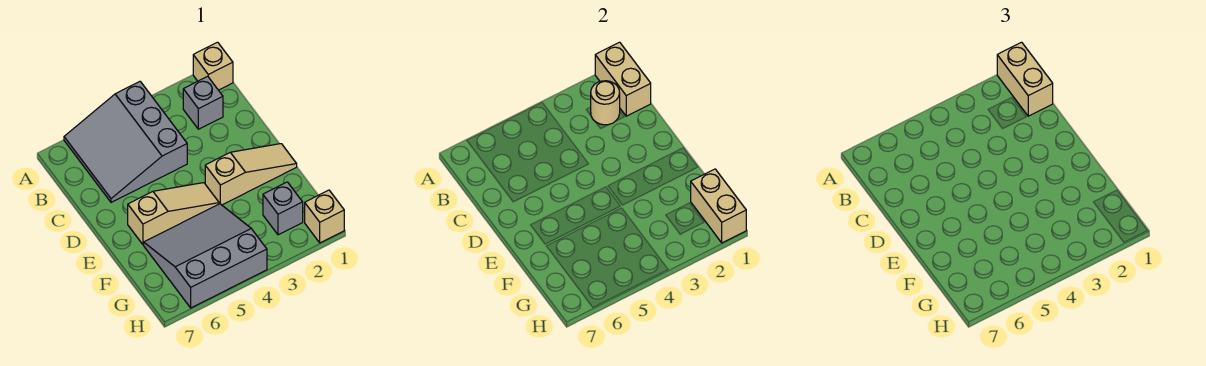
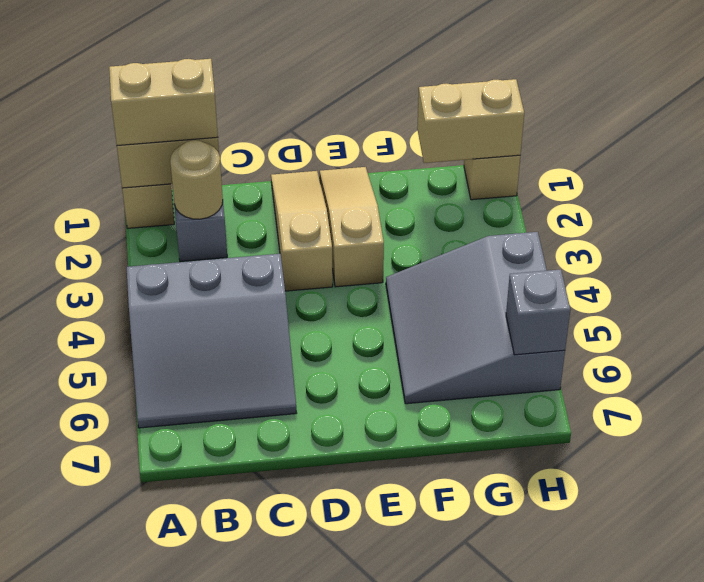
tan 1x3 slope [128,183,219,245] -> tan 1x3 slope moved to [271,171,333,291]
grey 1x1 brick [263,182,303,235] -> grey 1x1 brick moved to [506,269,570,355]

